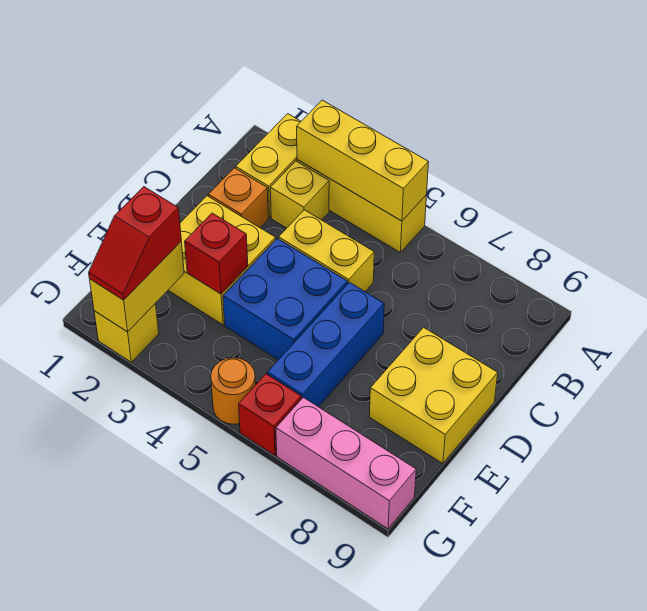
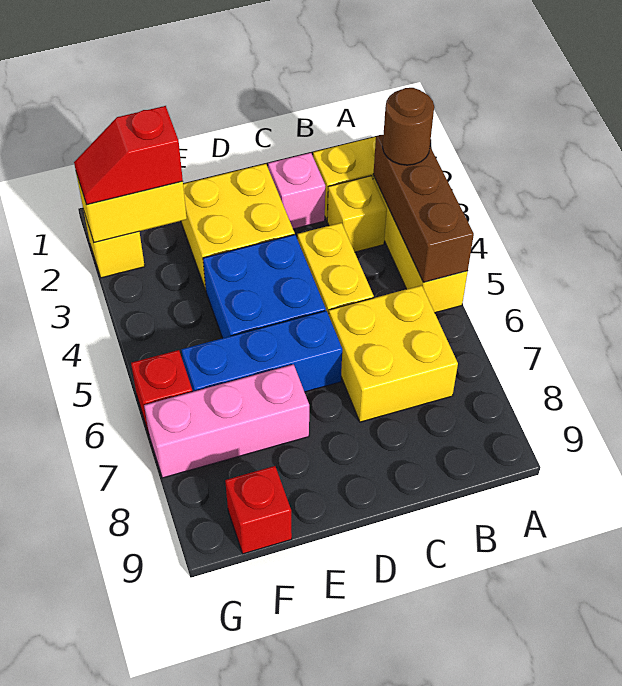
yellow 1x3 brick [297,100,429,221] -> brown 1x3 brick [373,135,474,282]
none -> brown 1x1 round brick [383,88,434,165]
orange 1x1 brick [208,168,268,228] -> pink 1x1 brick [268,153,325,229]
yellow 2x2 brick [369,327,498,464] -> yellow 2x2 brick moved to [329,285,458,422]
red 1x1 brick [185,213,248,294] -> red 1x1 brick moved to [225,466,292,554]
orange 1x1 round brick [211,358,256,424] -> none
pink 1x3 brick [276,397,416,529] -> pink 1x3 brick turned to [144,364,309,478]

